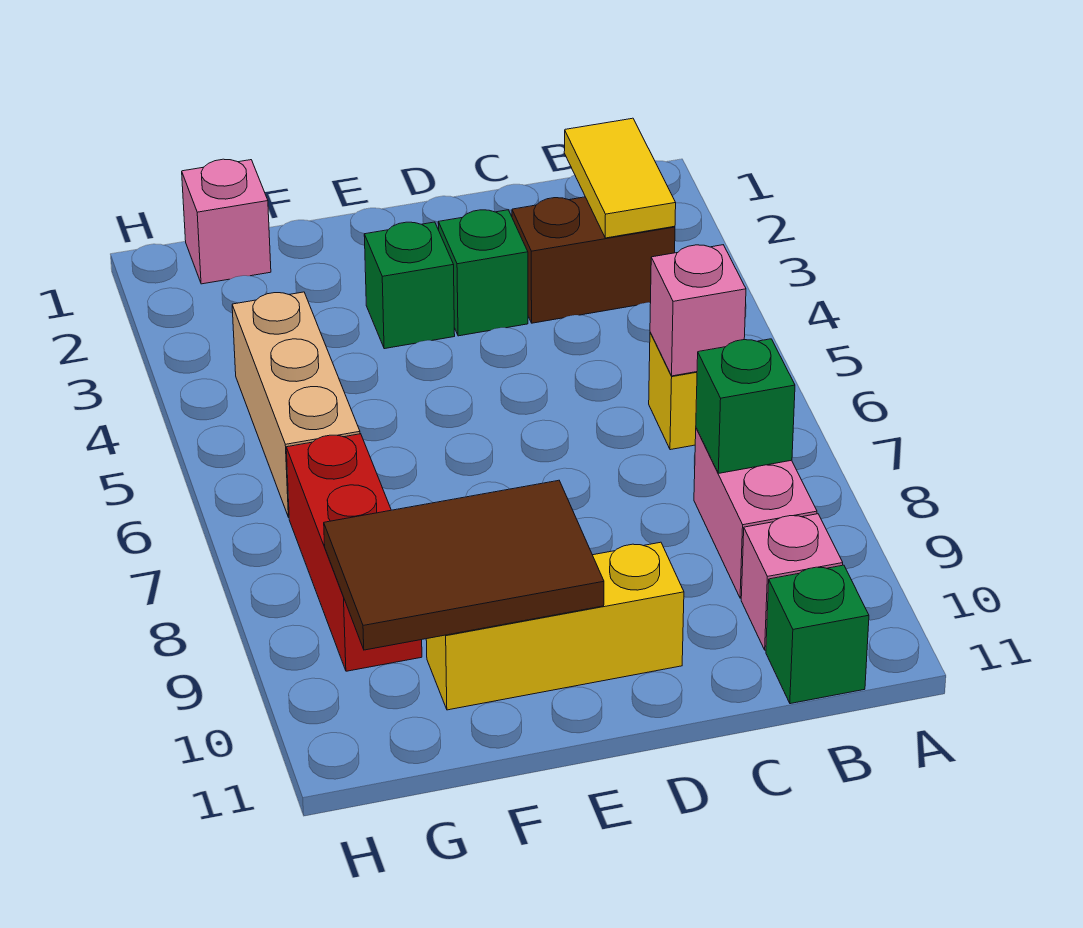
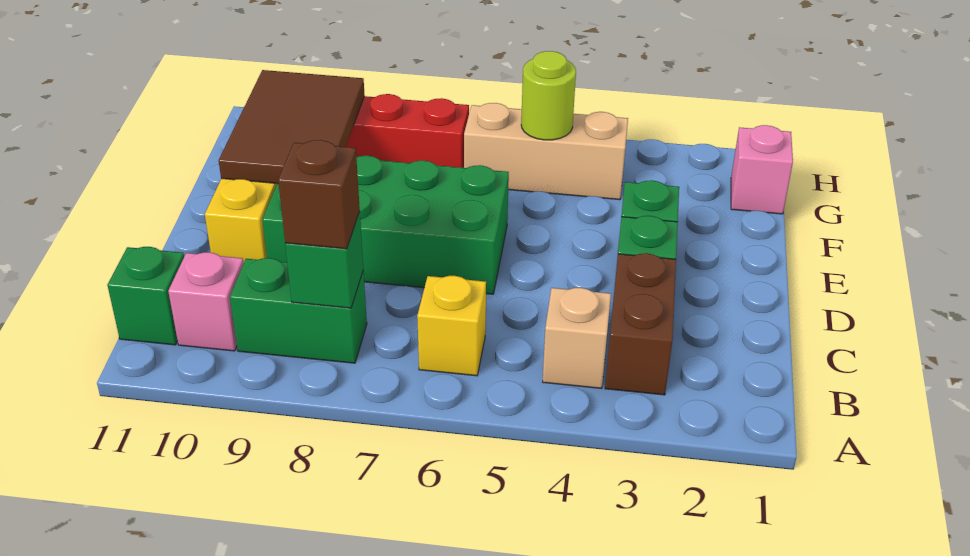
yellow 1x2 tile [564,118,676,238] -> none
none -> tan 1x1 brick [543,288,611,389]
pink 1x1 brick [650,245,746,376] -> none
pink 1x2 brick [694,428,817,598] -> green 1x2 brick [230,258,367,363]
none -> brown 1x1 brick [278,140,360,249]
none -> green 2x4 brick [262,156,509,294]
none -> lime 1x1 round brick [521,51,576,140]

